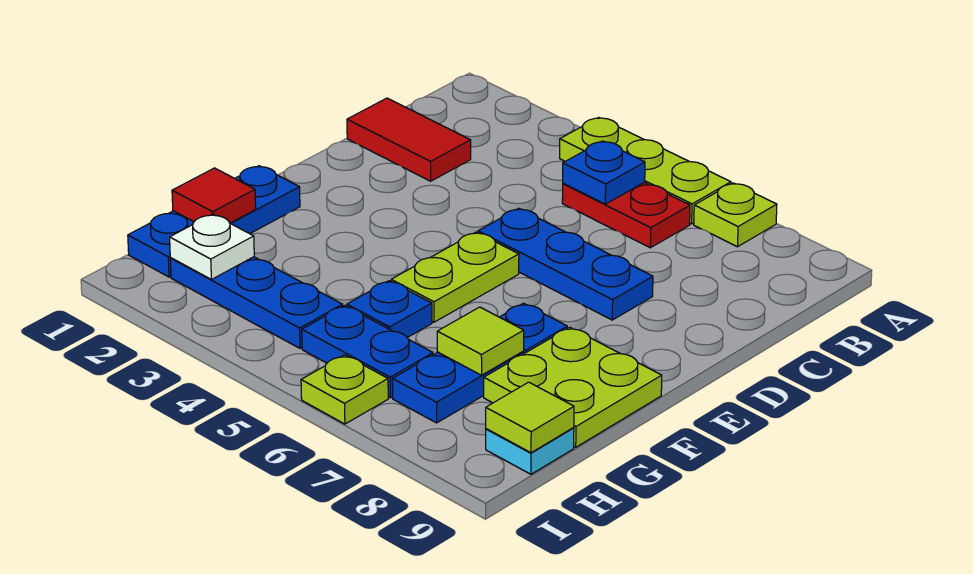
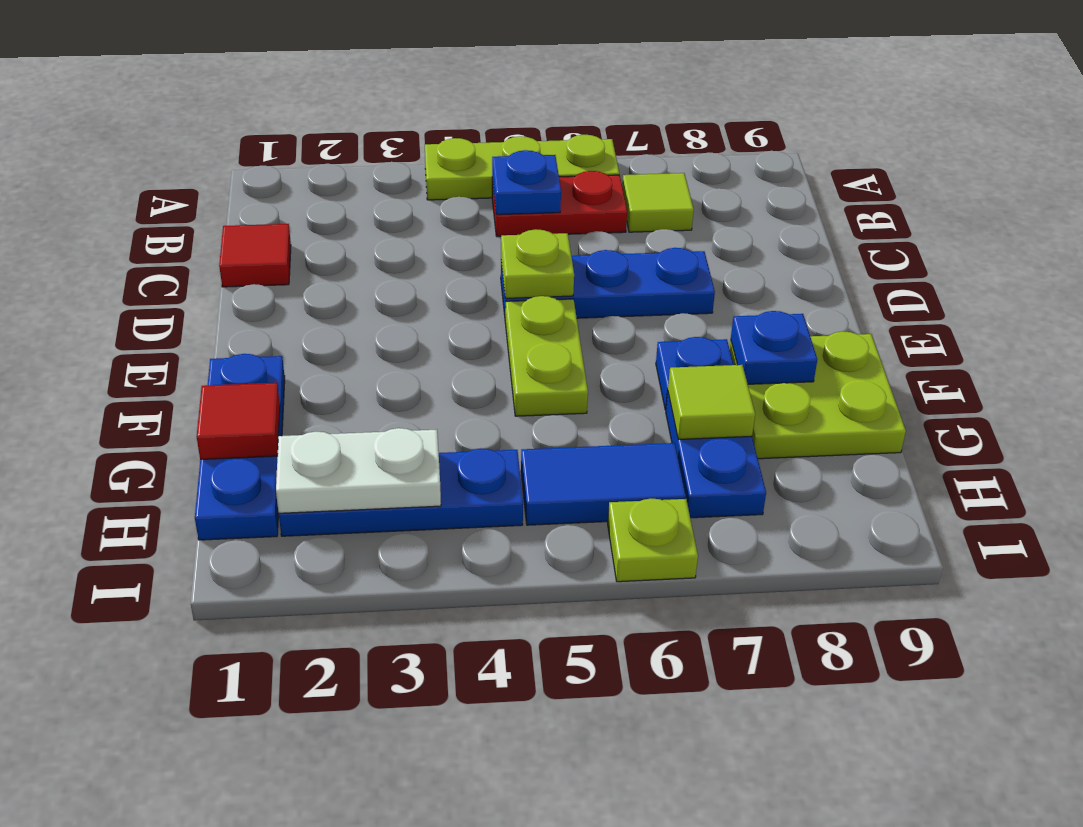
lime 1x1 plate [694,183,777,247] -> lime 1x1 plate moved to [501,229,574,298]
red 1x2 tile [347,98,471,181] -> red 1x1 tile [219,224,291,287]
blue 1x1 plate [347,281,432,337] -> blue 1x1 plate moved to [731,311,817,384]
white 1x1 plate [170,214,254,279] -> white 1x2 plate [276,428,441,513]
blue 1x2 plate [302,305,433,398] -> blue 1x2 tile [521,443,686,525]
cyan 1x1 plate [486,428,574,474] -> none
lime 1x1 tile [486,382,574,453] -> lime 1x1 tile moved to [622,173,694,232]

